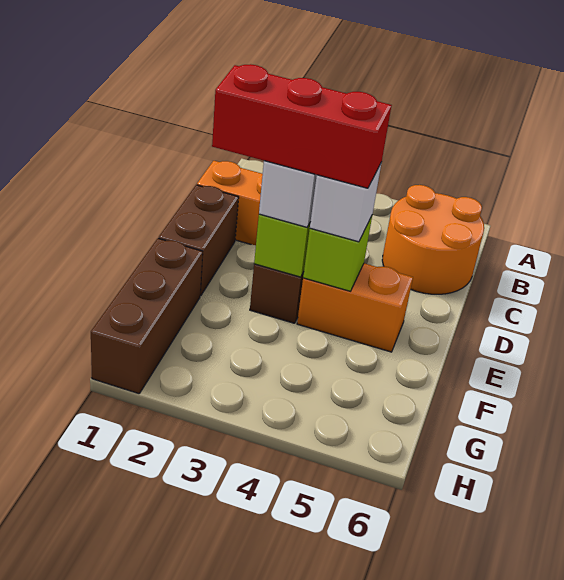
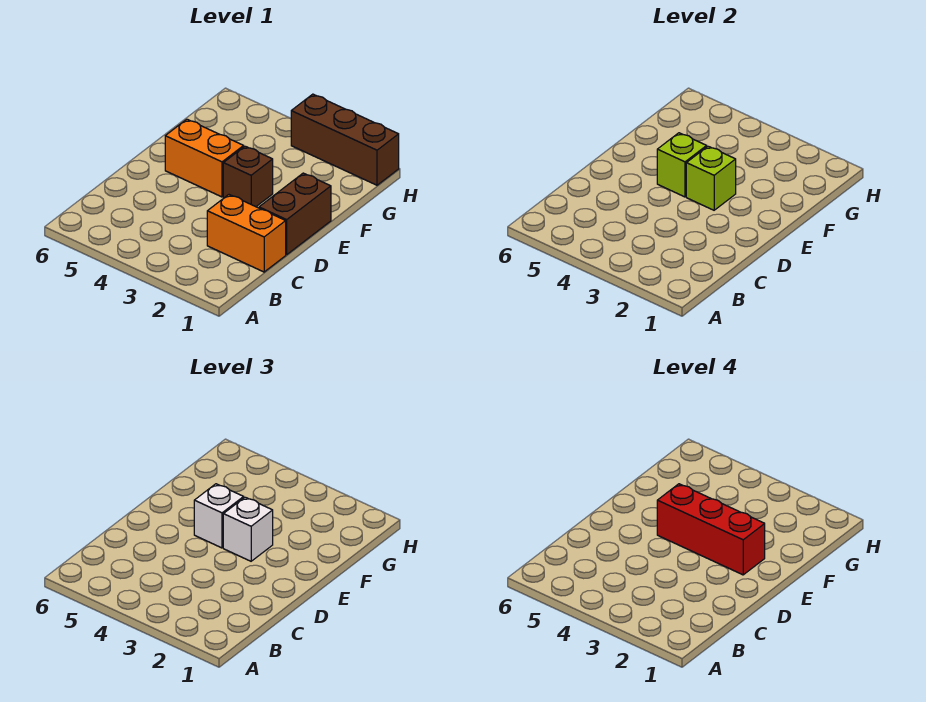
orange 2x2 round brick [382,185,484,294] -> none
brown 1x3 brick [91,238,203,394] -> brown 1x3 brick turned to [291,94,399,185]

